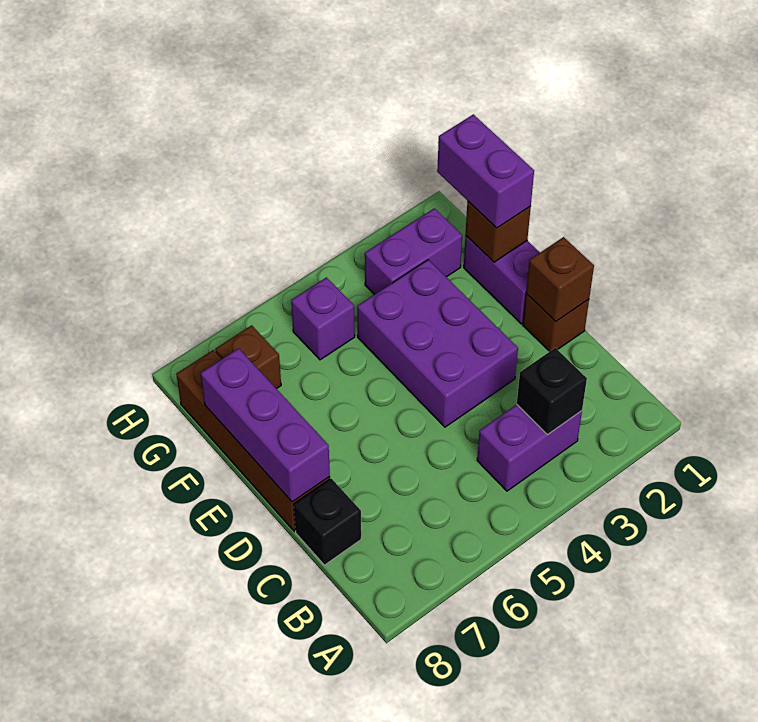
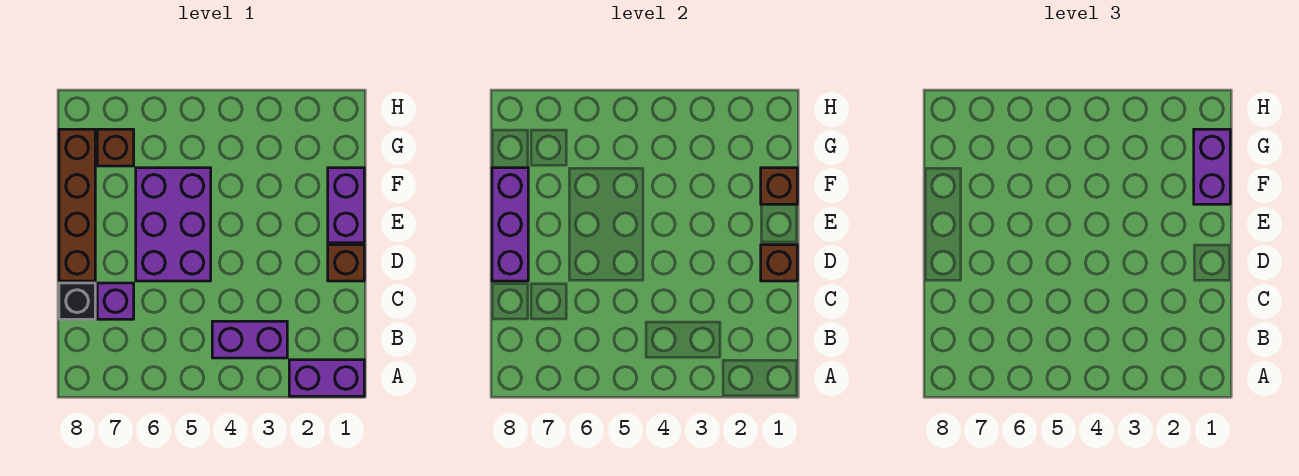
black 1x1 brick [517,348,587,435] -> none
purple 2x3 brick [357,260,518,427] -> purple 2x3 brick moved to [136,168,211,281]
purple 1x2 brick [365,208,462,295] -> purple 1x2 brick moved to [289,360,364,396]
purple 1x1 brick [291,277,355,360] -> purple 1x1 brick moved to [97,283,134,319]

